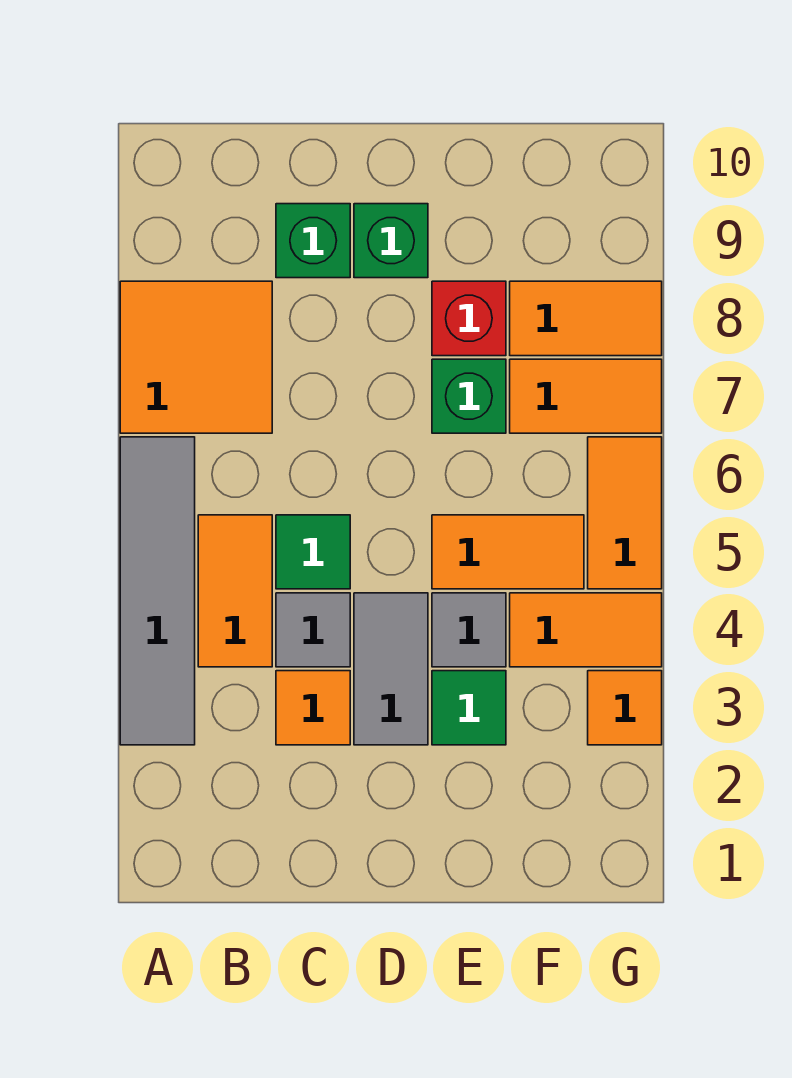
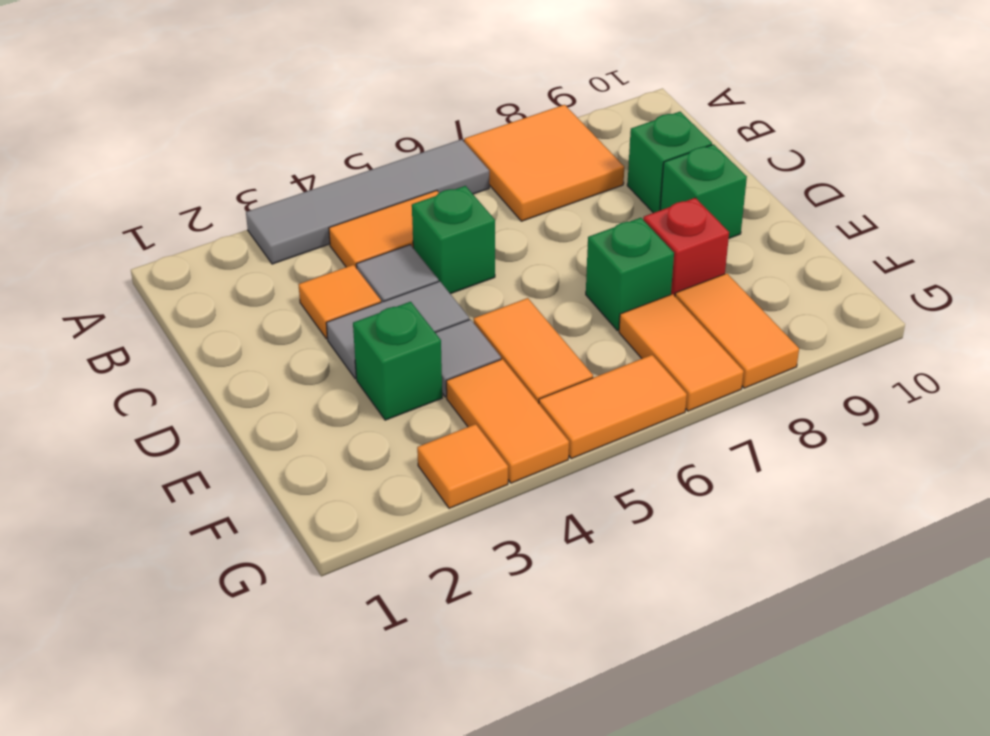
green 1x1 tile [276,515,350,589] -> green 1x1 brick [412,186,495,294]
green 1x1 tile [432,671,506,745] -> green 1x1 brick [353,302,442,420]

